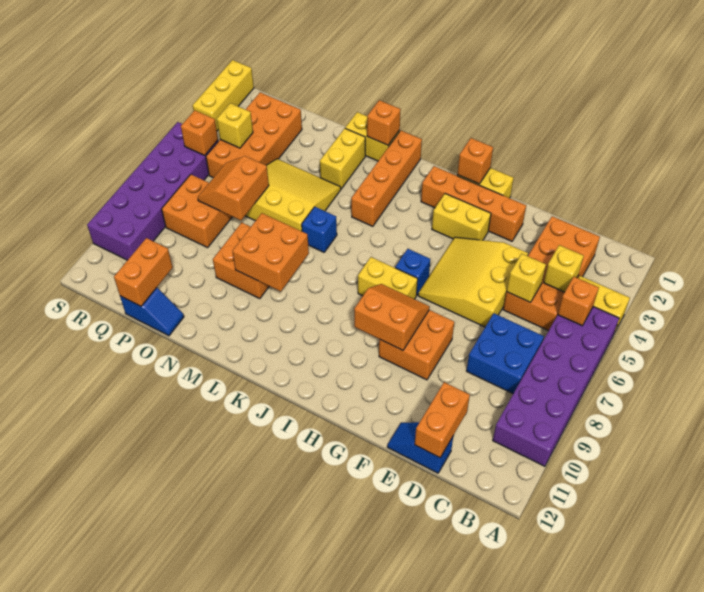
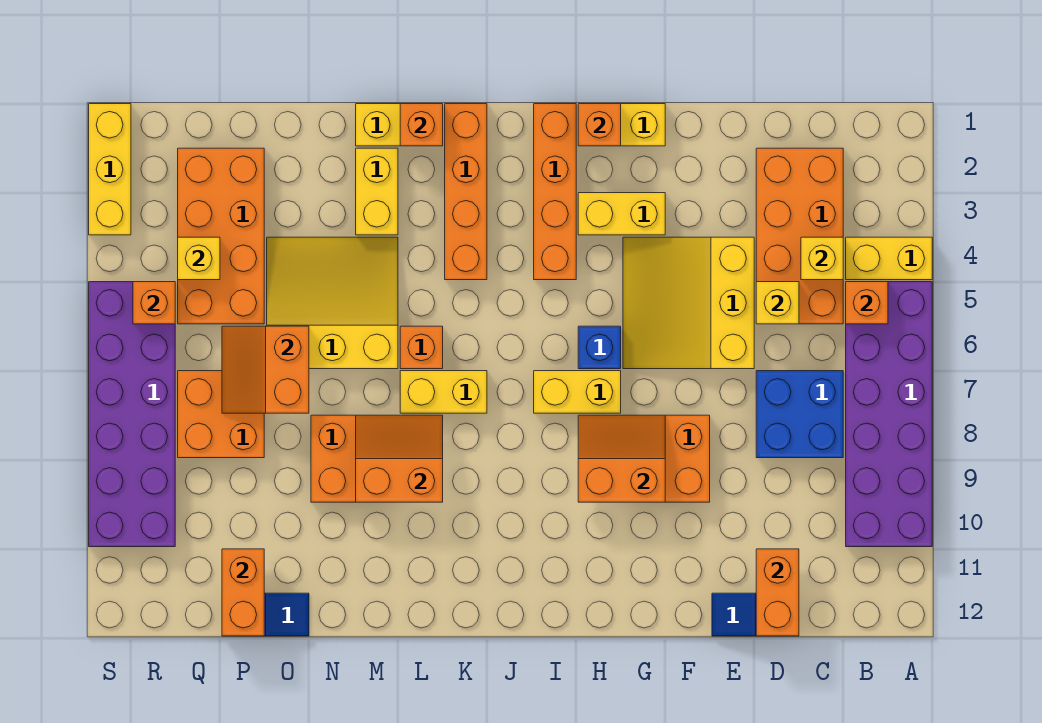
orange 1x4 brick [421,166,526,241] -> orange 1x4 brick turned to [534,104,576,280]
none -> yellow 1x2 brick [400,371,487,413]
blue 1x1 brick [302,207,337,252] -> orange 1x1 brick [400,326,443,369]
orange 2x2 brick [232,213,309,292] -> orange 2x2 slope [356,415,443,502]

